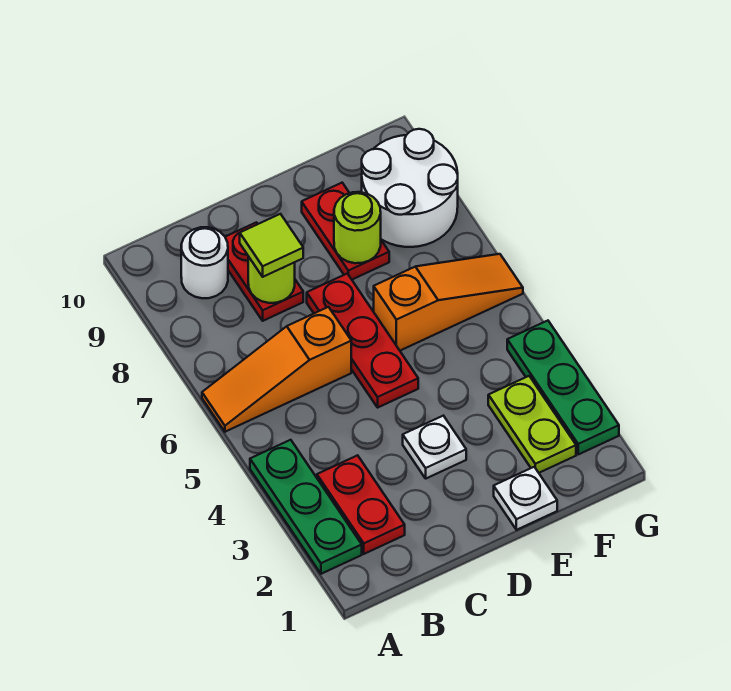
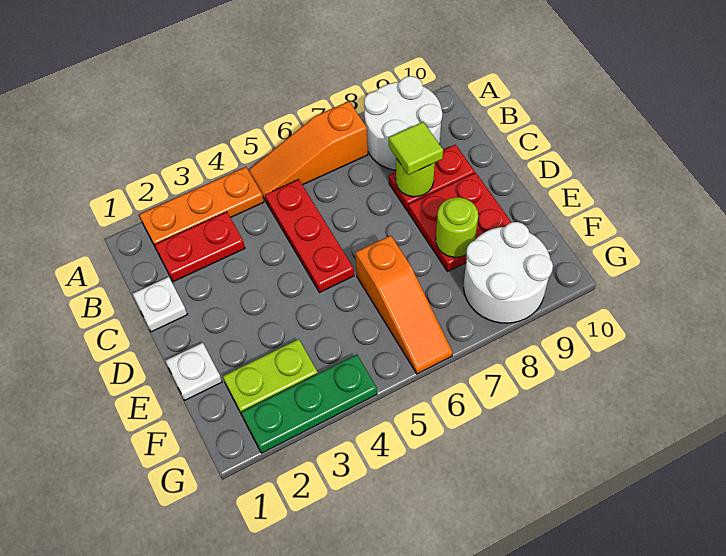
green 1x3 plate [250,440,362,574] -> orange 1x3 plate [139,167,264,248]
orange 1x3 slope [202,307,351,432] -> orange 1x3 slope turned to [249,101,368,201]
white 1x1 round brick [181,227,228,298] -> white 2x2 round brick [364,76,442,170]
white 1x1 plate [403,416,466,478] -> white 1x1 plate moved to [133,277,187,332]
red 1x3 plate [307,274,418,407] -> red 1x3 plate turned to [265,179,354,293]
red 1x2 plate [302,183,389,279] -> red 2x2 plate [408,173,512,271]

